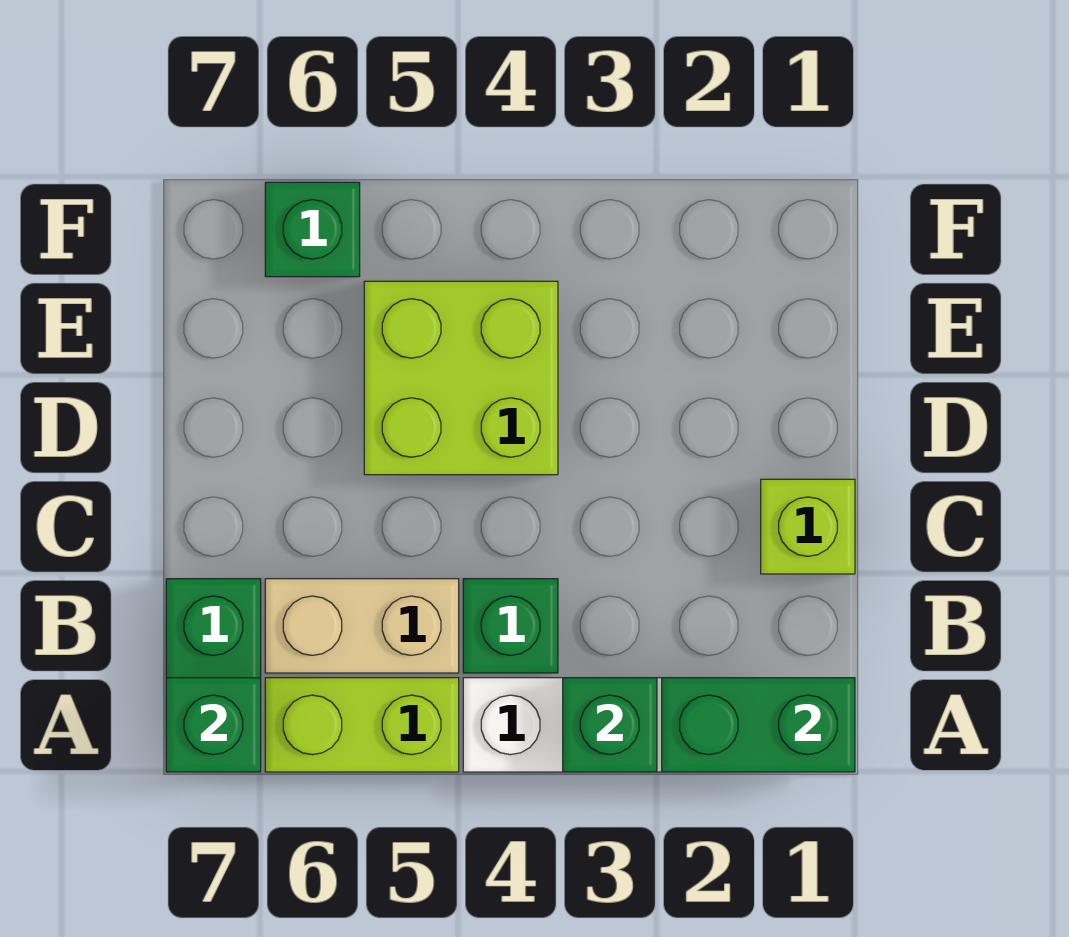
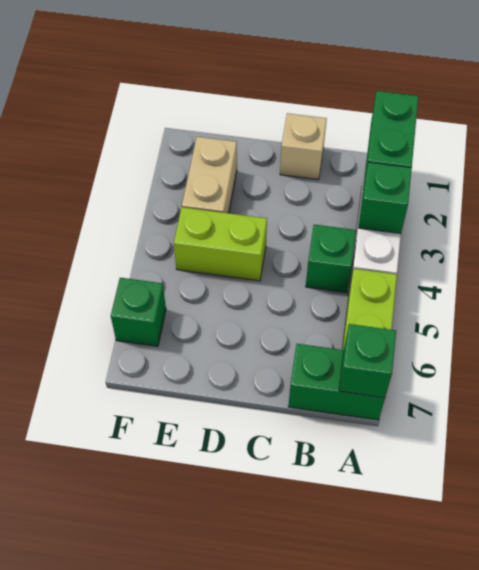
tan 1x2 brick [265,579,459,673] -> tan 1x2 brick moved to [182,137,237,213]
lime 1x1 brick [761,479,855,574] -> tan 1x1 brick [280,113,327,180]
lime 2x2 brick [364,281,558,475] -> lime 1x2 brick [174,207,267,281]

